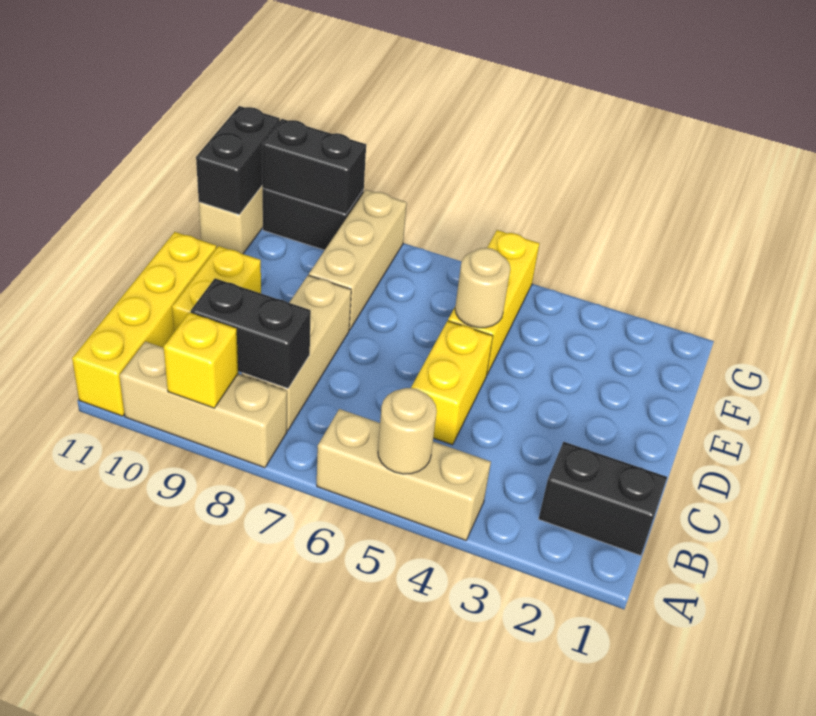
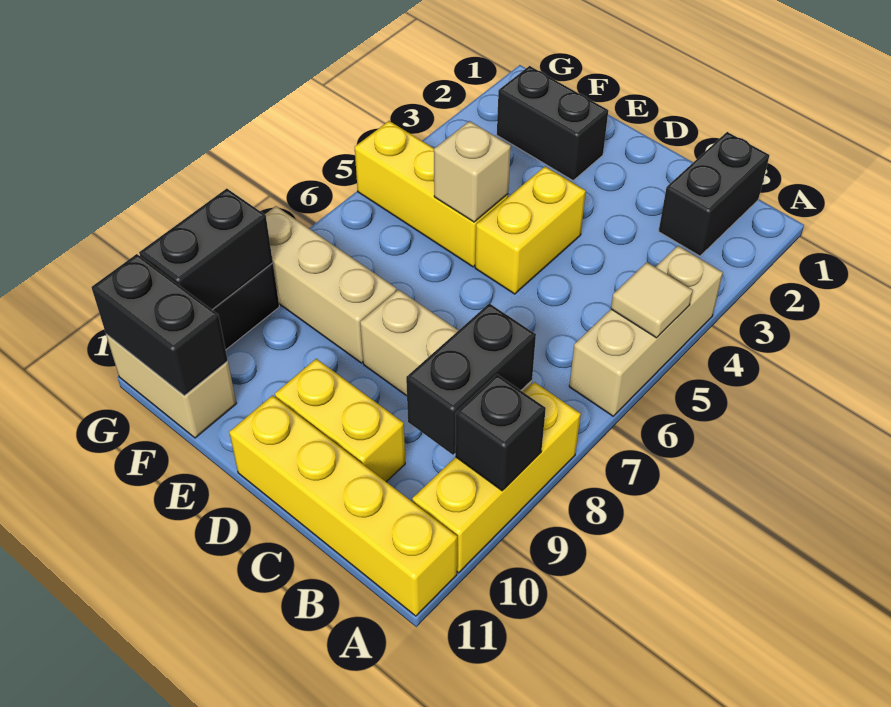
tan 1x1 round brick [378,388,437,474] -> tan 1x1 tile [611,262,693,338]
tan 1x3 brick [120,342,287,468] -> yellow 1x3 brick [412,382,581,573]
yellow 1x1 brick [164,312,238,408] -> black 1x1 brick [455,374,546,491]
yellow 1x2 brick [411,321,493,445] -> yellow 1x2 brick turned to [475,167,586,294]
none -> black 1x2 brick [497,66,608,180]
tan 1x1 round brick [455,248,510,328] -> tan 1x1 brick [434,121,511,222]

